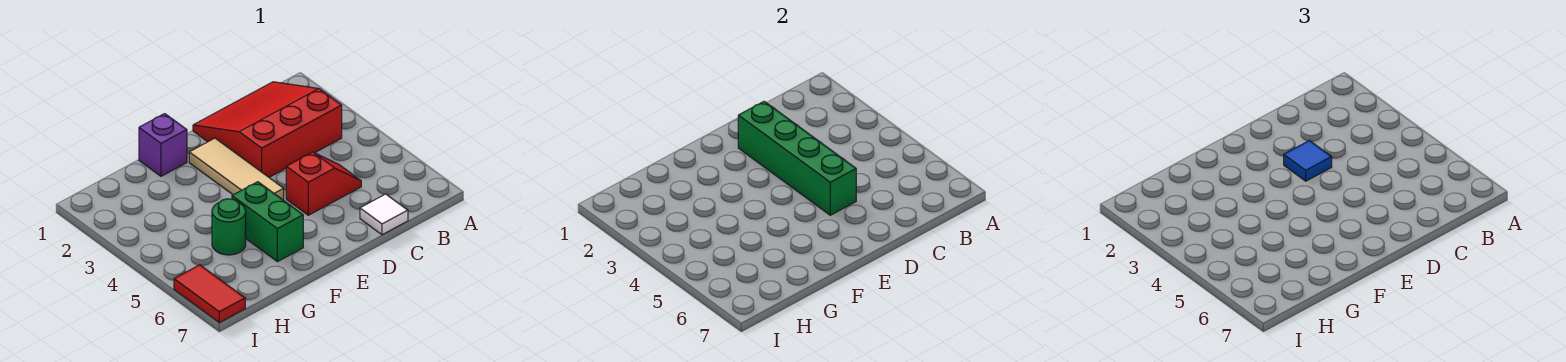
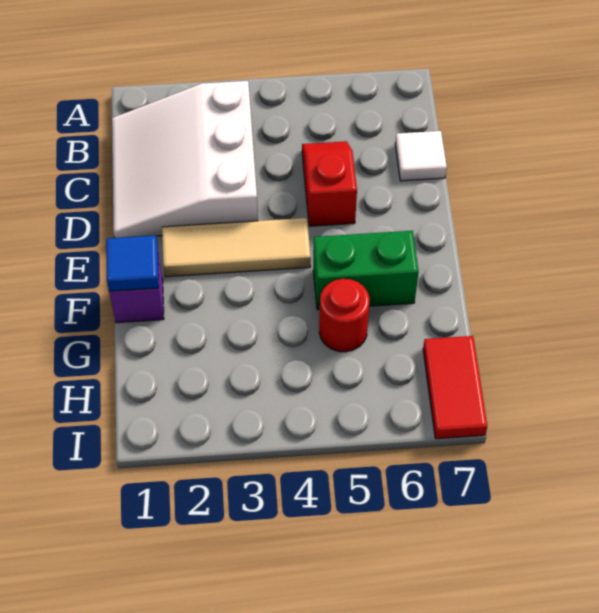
red 3x3 slope [193,82,342,177] -> white 3x3 slope [112,81,258,238]
green 1x4 brick [738,101,856,215] -> none
blue 1x1 tile [1284,141,1332,181] -> blue 1x1 tile moved to [106,235,159,291]
green 1x1 round brick [212,199,246,255] -> red 1x1 round brick [319,279,370,352]
red 1x2 tile [174,265,245,323] -> red 1x2 tile turned to [423,336,487,439]

